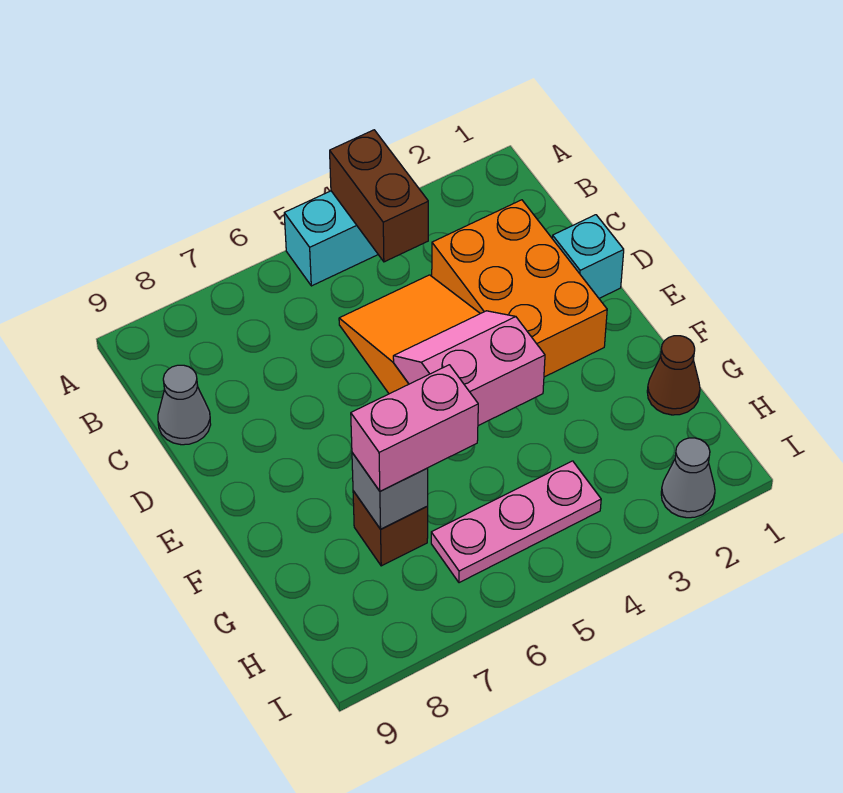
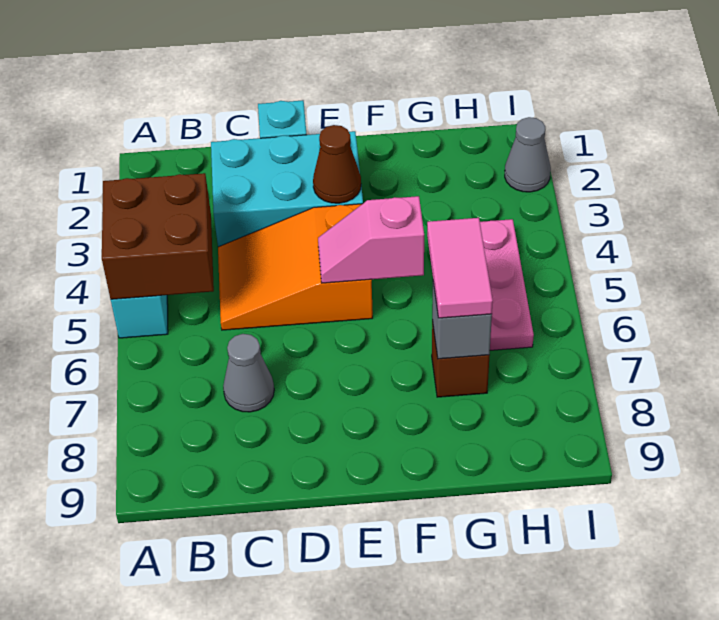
brown 1x2 brick [330,130,428,262] -> brown 2x2 brick [102,173,214,299]
orange 2x3 brick [432,200,607,377] -> cyan 2x3 brick [211,131,363,247]
grey 1x1 cone [158,365,211,445] -> grey 1x1 cone moved to [223,334,274,412]
pink 2x2 slope [393,311,545,426] -> pink 1x2 slope [318,196,424,283]
brown 1x1 cone [647,336,700,415] -> brown 1x1 cone moved to [313,125,361,203]
pink 1x2 brick [351,365,478,491] -> pink 1x2 tile [427,218,493,318]

